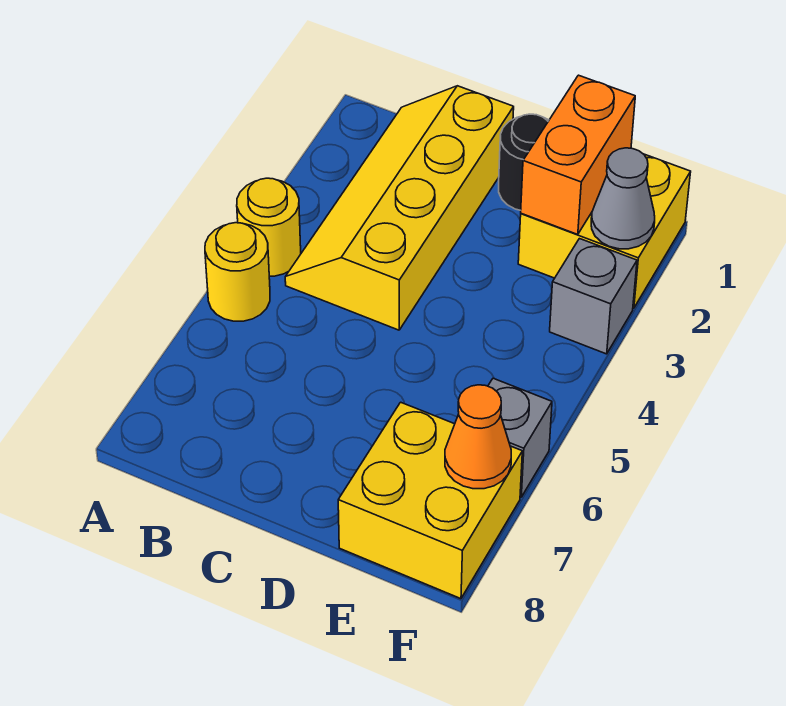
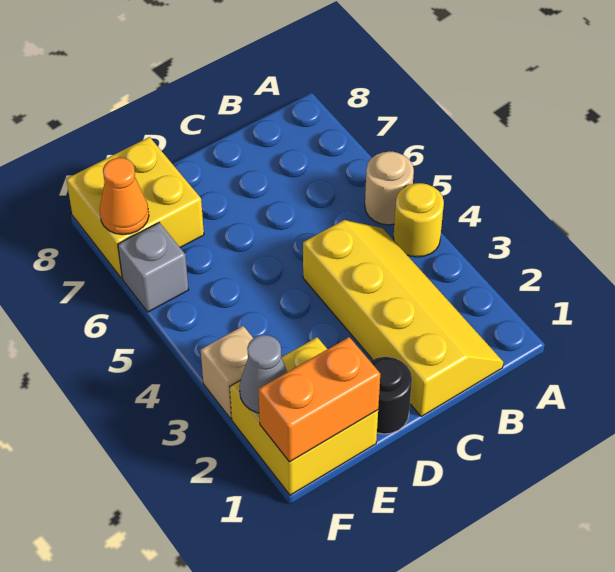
yellow 1x1 round brick [205,223,270,321] -> tan 1x1 round brick [365,151,414,225]
orange 1x2 brick [521,75,635,235] -> orange 1x2 brick turned to [258,337,380,462]
grey 1x1 brick [550,239,637,354] -> tan 1x1 brick [201,326,253,419]

